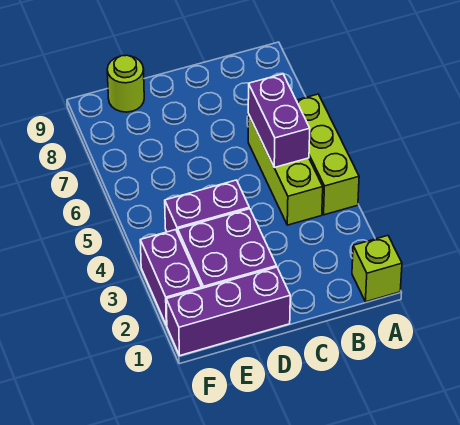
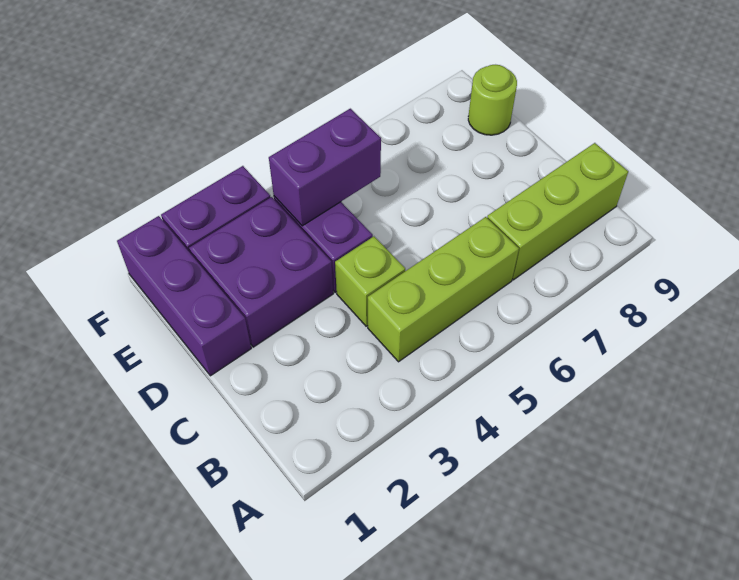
lime 1x1 brick [352,236,402,302] -> lime 1x1 brick moved to [335,236,405,326]
lime 1x3 brick [296,94,359,215] -> lime 1x3 brick moved to [487,143,628,280]
purple 1x2 brick [248,74,310,167] -> purple 1x2 brick moved to [269,109,381,226]

